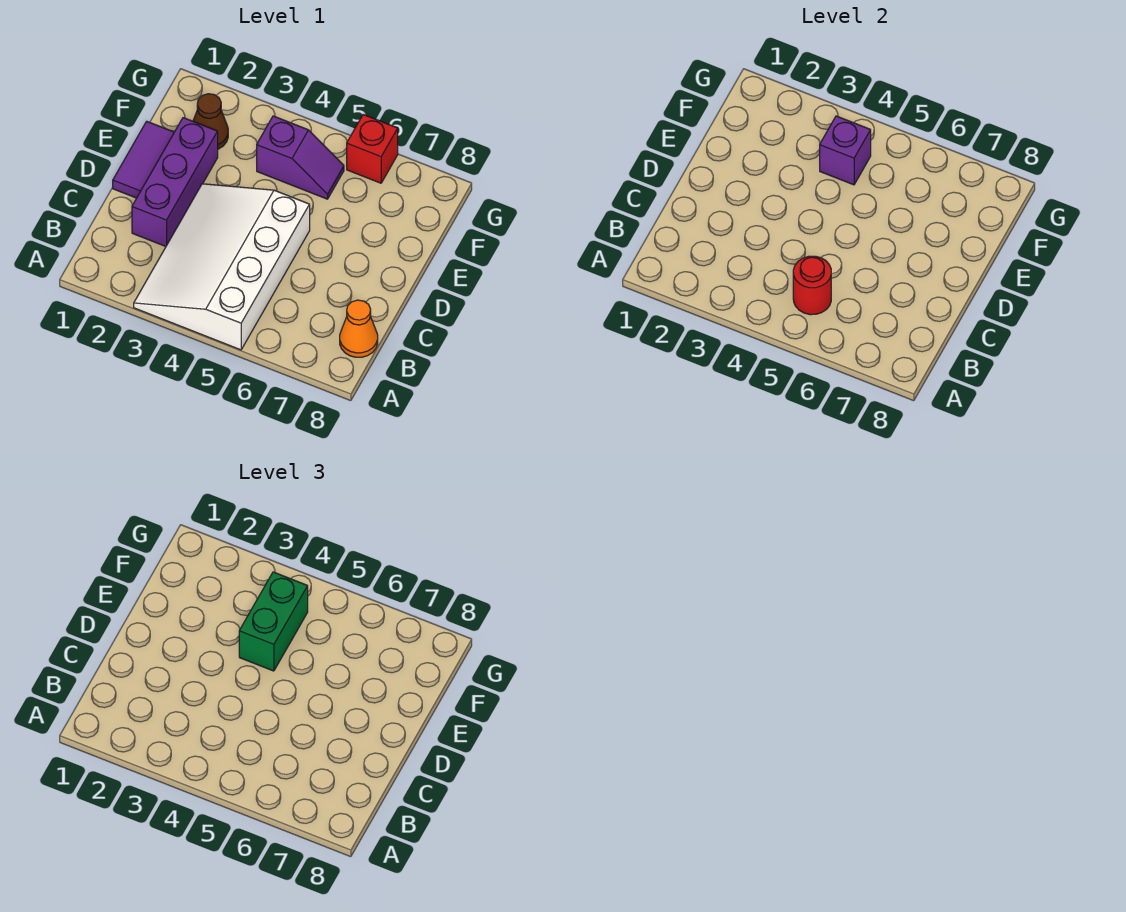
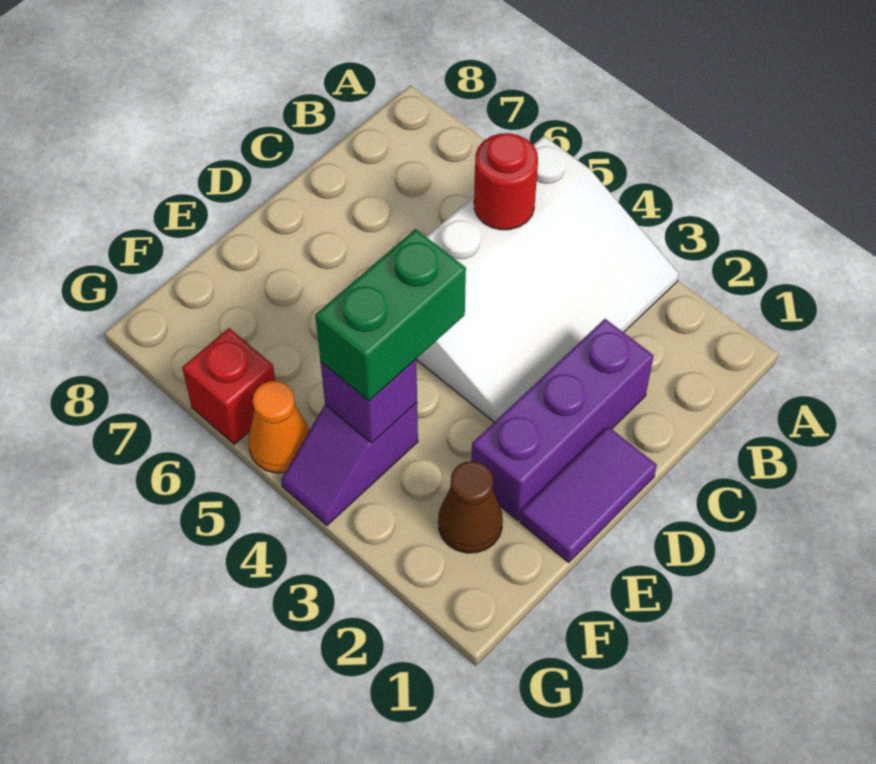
orange 1x1 cone [340,300,378,357] -> orange 1x1 cone moved to [248,381,310,473]
purple 1x2 slope [257,116,344,199] -> purple 1x2 slope turned to [281,403,418,525]

